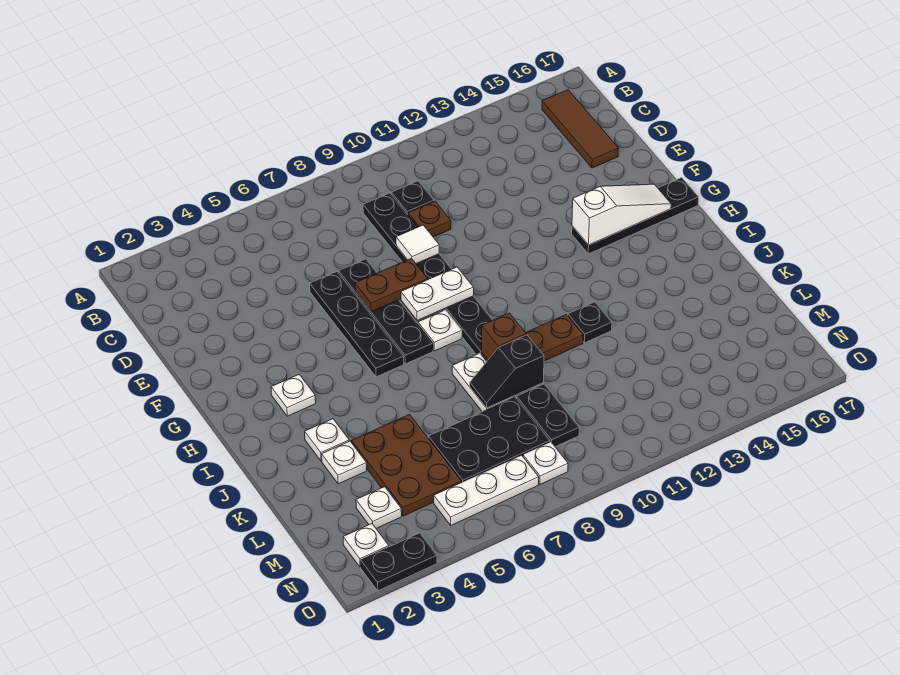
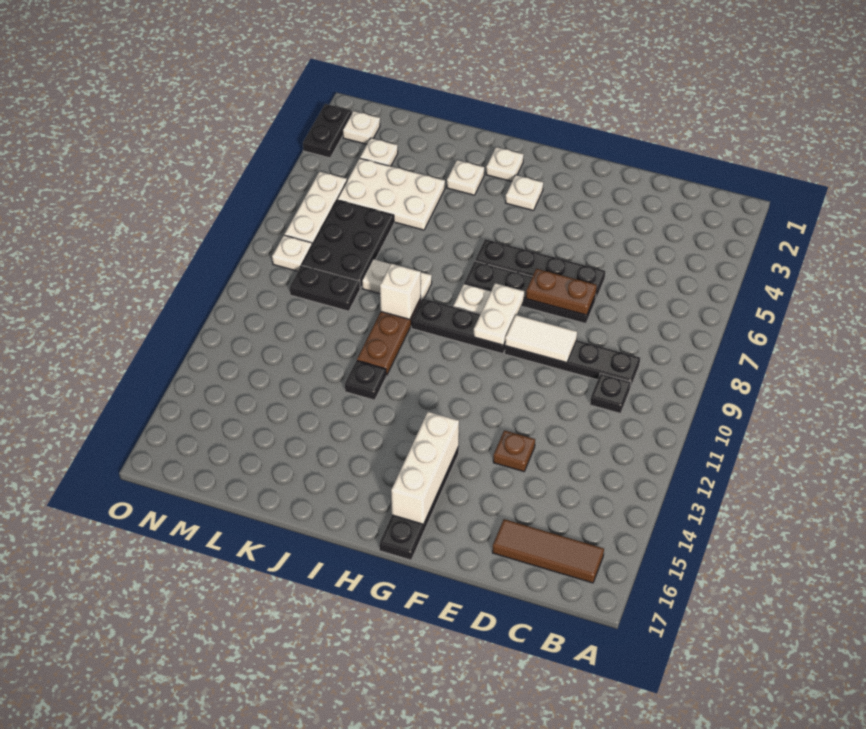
brown 1x1 plate [408,201,451,237] -> brown 1x1 plate moved to [493,430,535,472]
white 1x1 tile [396,225,439,264] -> white 1x2 tile [505,315,577,363]
brown 1x2 plate [355,258,428,312] -> brown 1x2 plate turned to [526,269,597,315]
white 1x3 slope [572,184,671,245] -> white 1x3 brick [391,412,459,524]
brown 1x1 brick [481,313,526,360] -> white 1x1 brick [380,264,421,319]
white 1x1 plate [322,441,367,484] -> white 1x1 plate moved to [486,147,524,181]
brown 2x3 plate [352,415,461,516] -> white 2x3 plate [337,158,445,230]
black 1x2 slope [470,335,544,408] -> none

